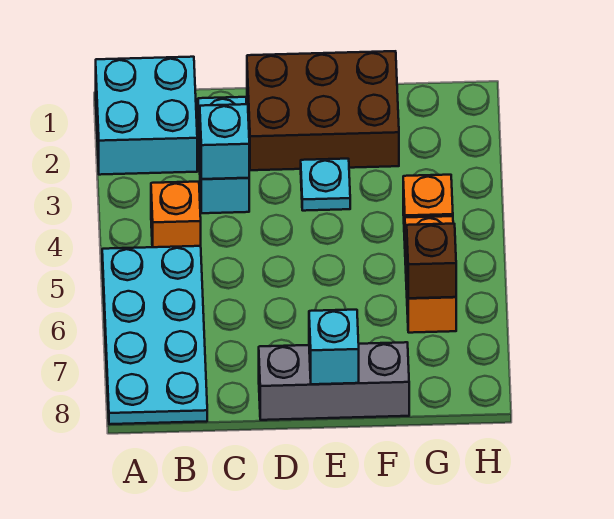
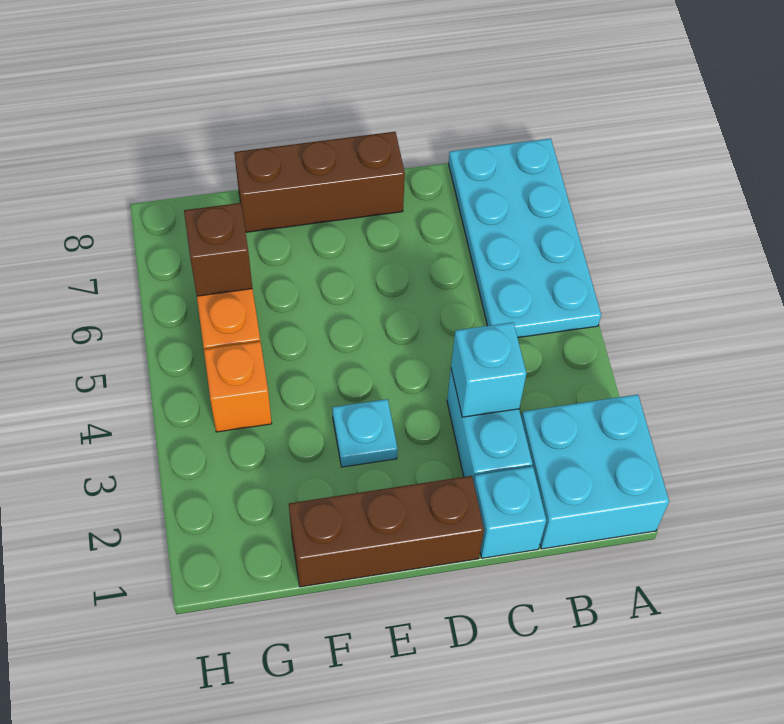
orange 1x1 brick [151,182,201,247] -> none
brown 2x3 brick [247,51,399,170] -> brown 1x3 brick [289,476,484,587]
grey 1x3 brick [259,342,409,420] -> brown 1x3 brick [234,132,405,232]
cyan 1x1 brick [309,310,359,384] -> cyan 1x1 brick moved to [474,467,546,558]

